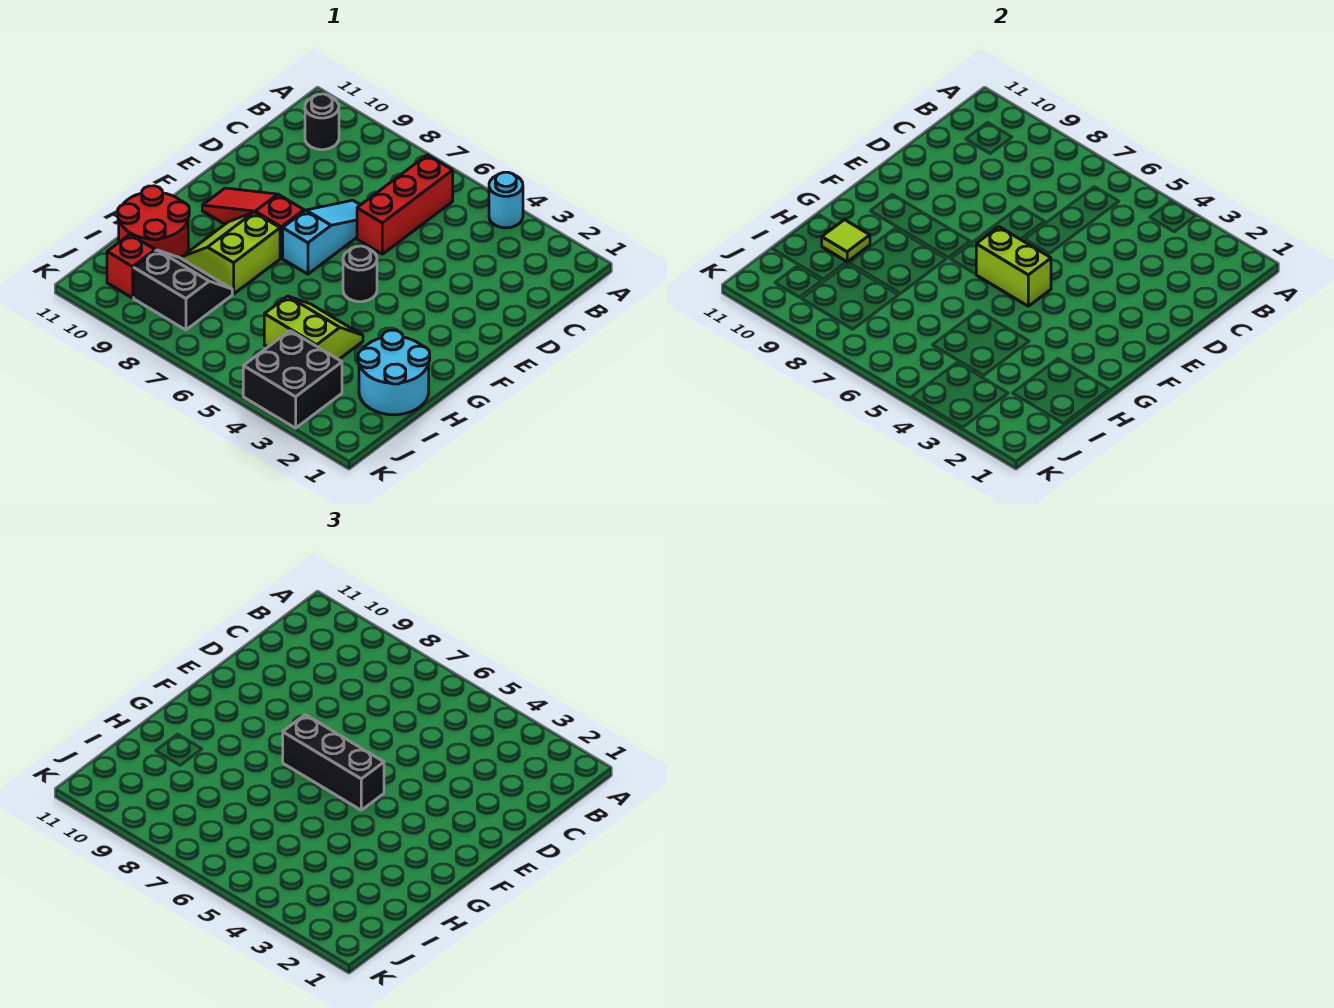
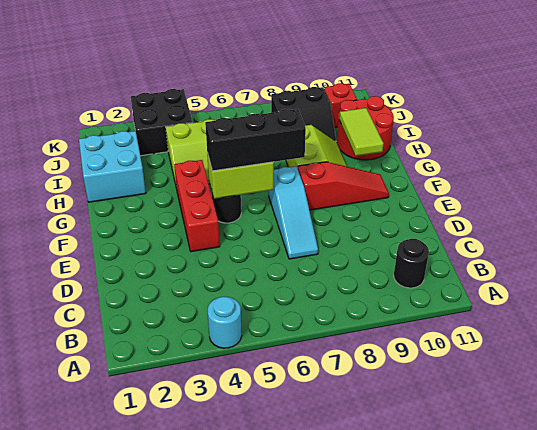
red 1x3 brick [357,155,453,254] -> red 1x3 brick moved to [174,160,220,252]
cyan 2x2 round brick [358,330,430,415] -> cyan 2x2 brick [79,131,146,202]
lime 1x1 tile [822,220,870,262] -> lime 1x2 tile [340,108,383,156]

